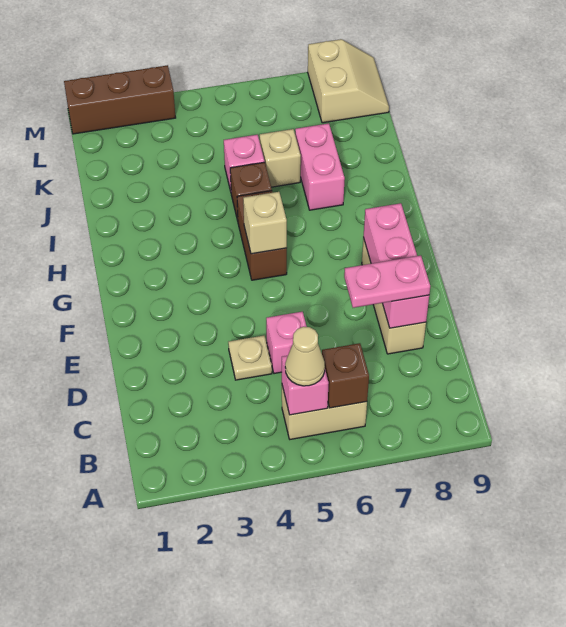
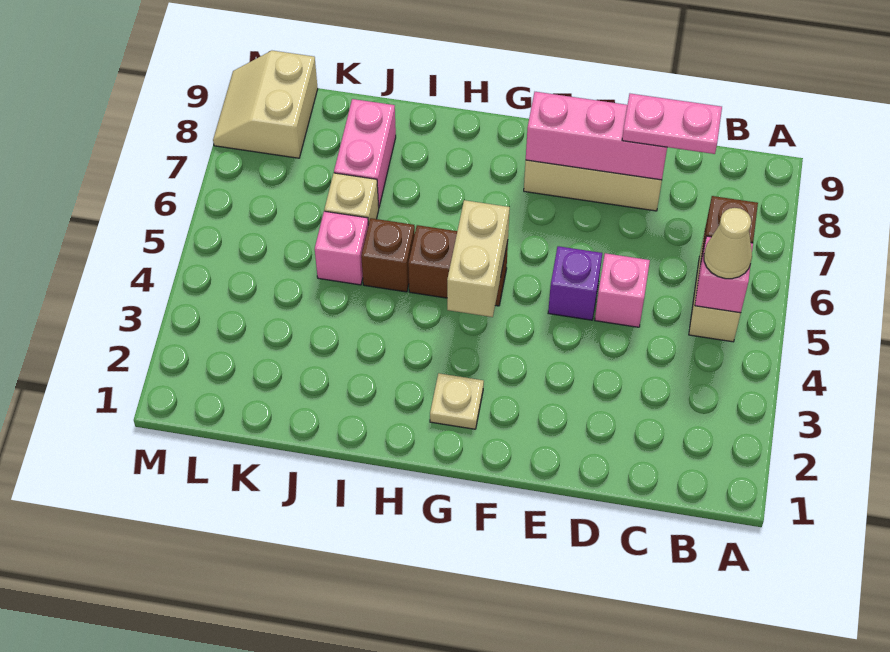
tan 1x1 plate [228,336,272,380] -> tan 1x1 plate moved to [430,373,484,429]
pink 1x2 plate [344,256,430,308] -> pink 1x2 plate turned to [622,94,722,154]
none -> purple 1x1 brick [548,246,602,320]
tan 1x1 brick [243,192,287,254] -> tan 1x2 brick [447,200,510,317]
pink 1x2 brick [295,123,345,210] -> pink 1x2 brick turned to [334,99,396,207]
tan 2x2 slope [308,39,389,123] -> tan 2x2 slope turned to [213,51,318,158]
brown 1x3 brick [64,65,176,134] -> none

